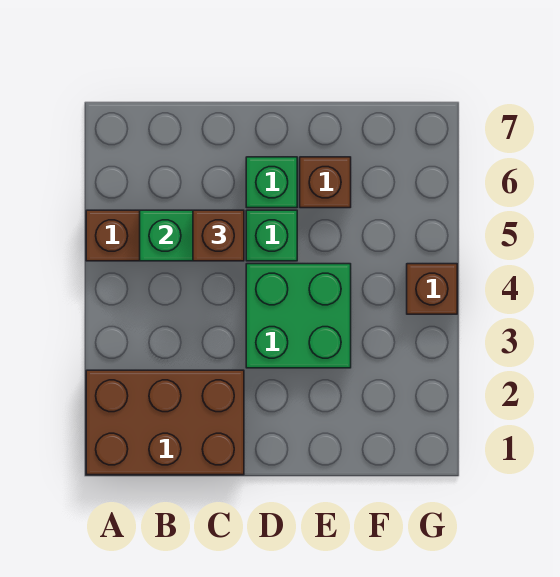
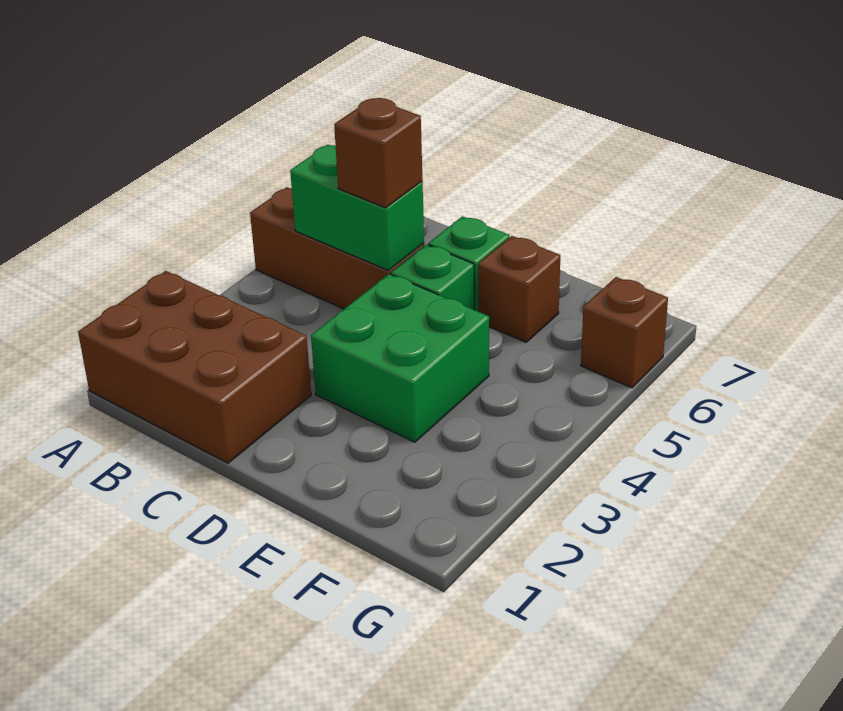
brown 1x1 brick [407,264,457,314] -> brown 1x1 brick moved to [581,277,668,388]

